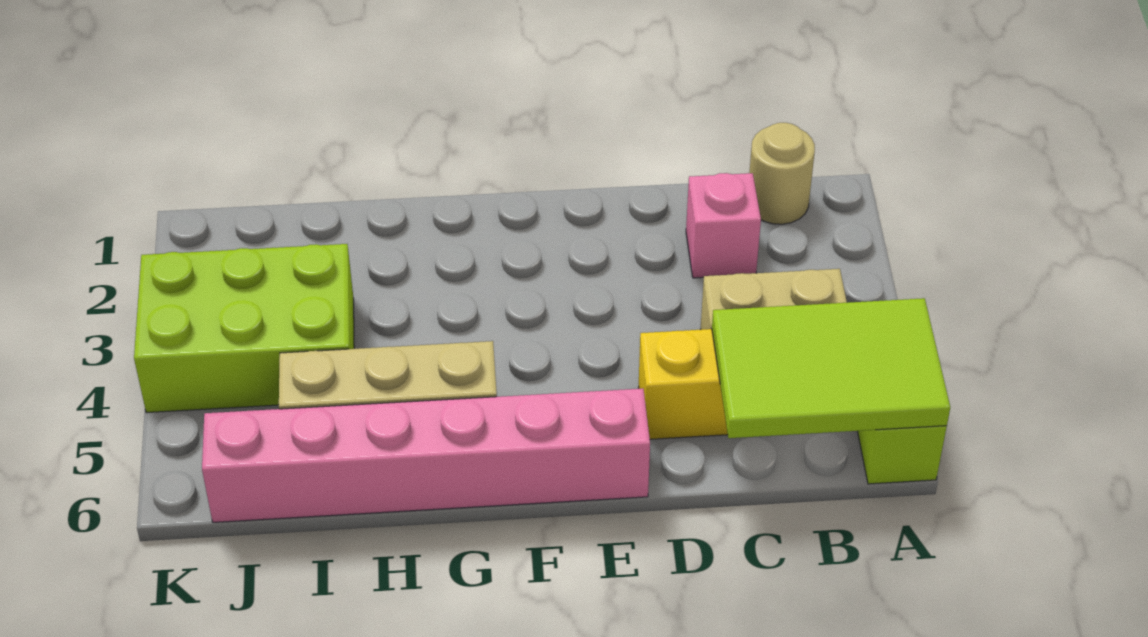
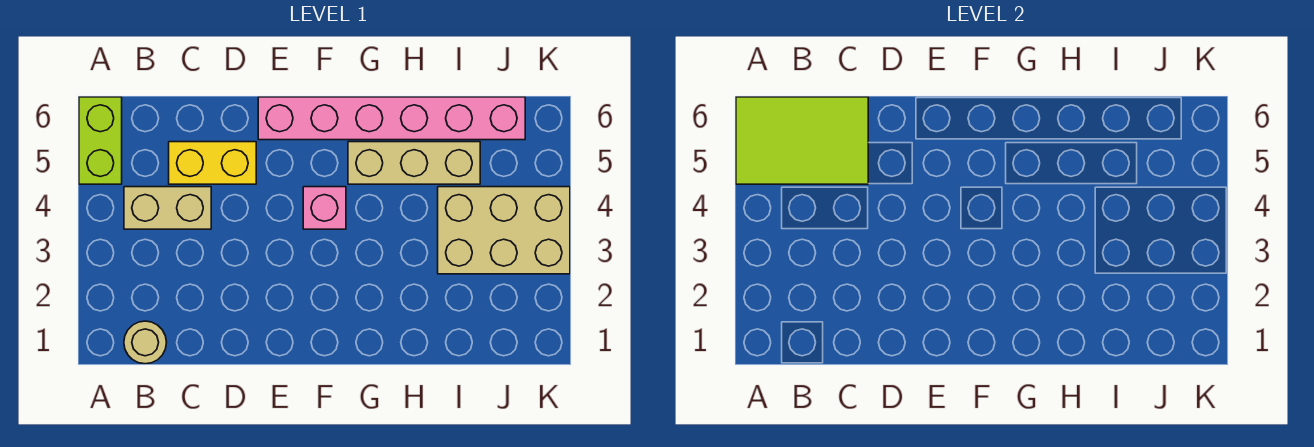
pink 1x1 brick [686,173,761,278] -> pink 1x1 brick moved to [303,187,346,229]
lime 2x3 brick [134,244,354,413] -> tan 2x3 brick [438,187,570,274]

